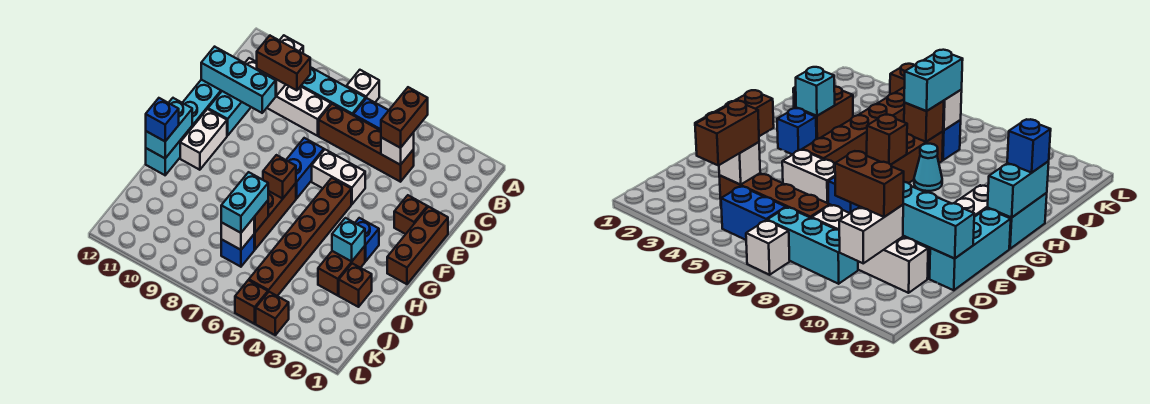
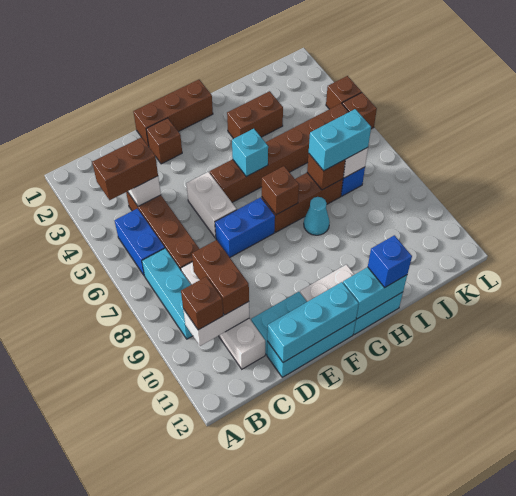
white 1x1 brick [347,70,379,102] -> none
cyan 1x3 brick [201,47,276,113] -> cyan 1x3 brick turned to [267,282,359,362]
blue 1x1 brick [355,218,379,261] -> none
cyan 1x1 brick [332,218,365,262] -> cyan 1x1 brick moved to [232,129,268,177]
brown 1x1 brick [339,263,372,307] -> brown 1x1 brick moved to [181,277,223,330]

